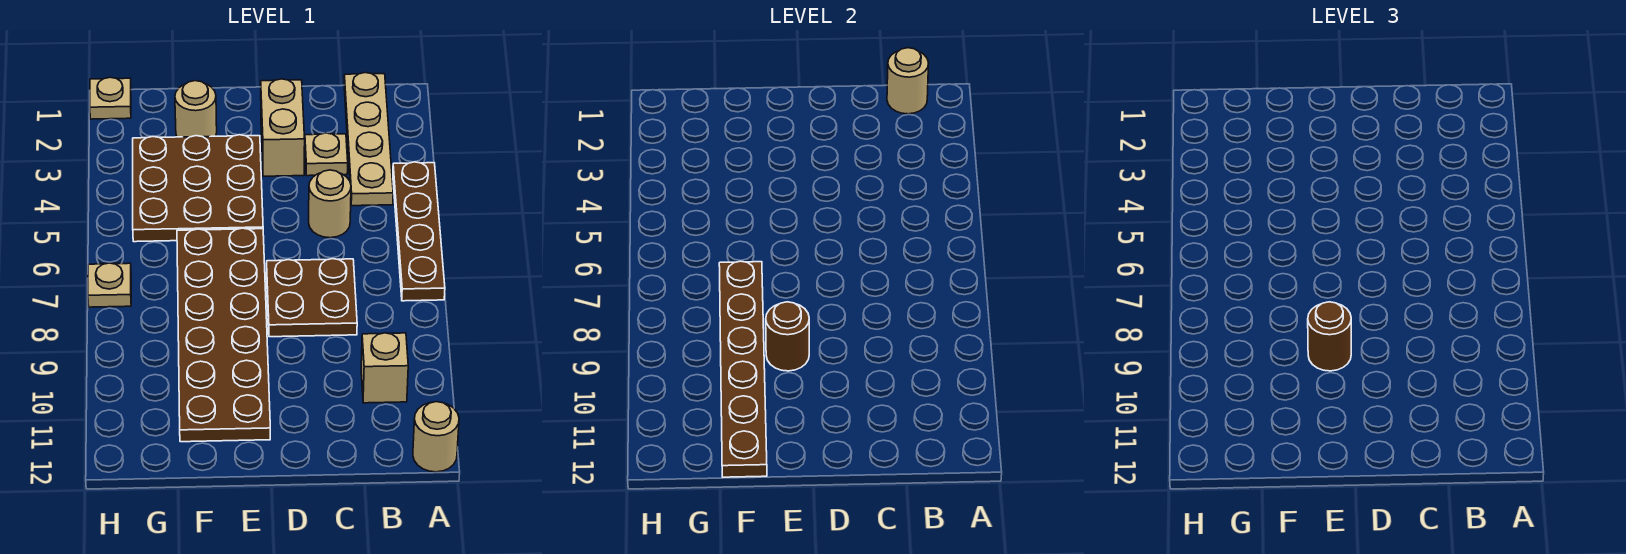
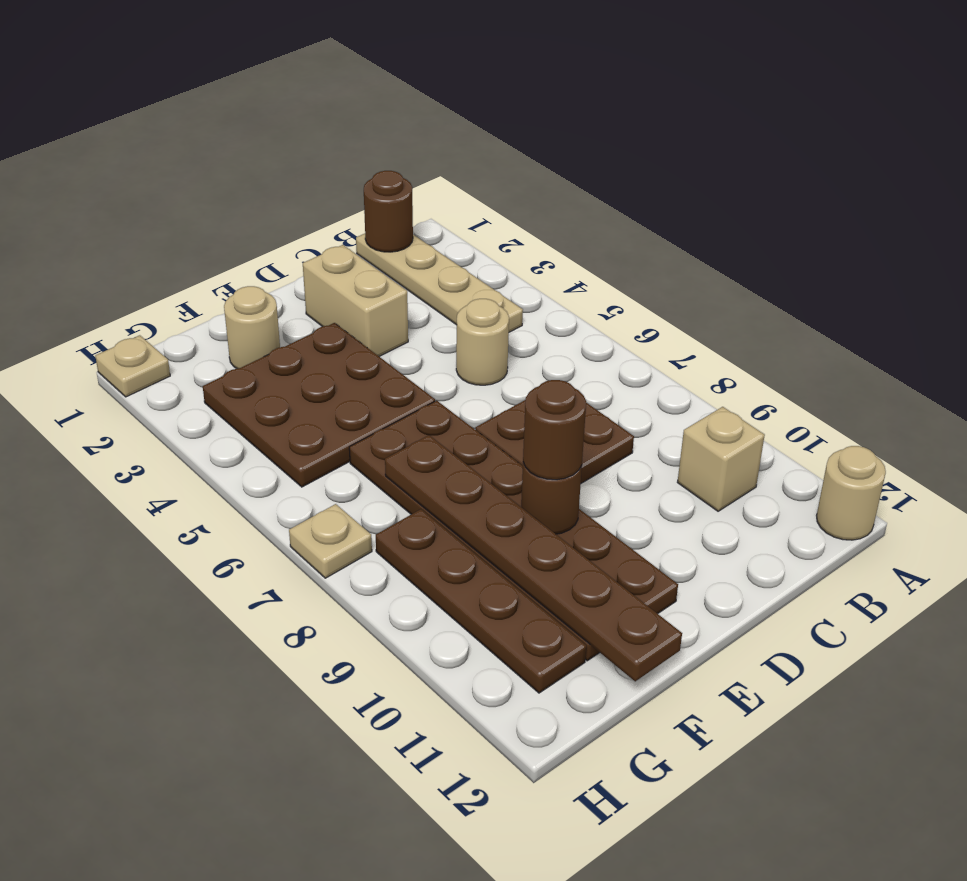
brown 1x4 plate [393,162,445,301] -> brown 1x4 plate moved to [376,509,586,693]
tan 1x1 round brick [887,48,929,114] -> brown 1x1 round brick [364,171,413,252]
tan 1x1 plate [305,133,348,176] -> none

